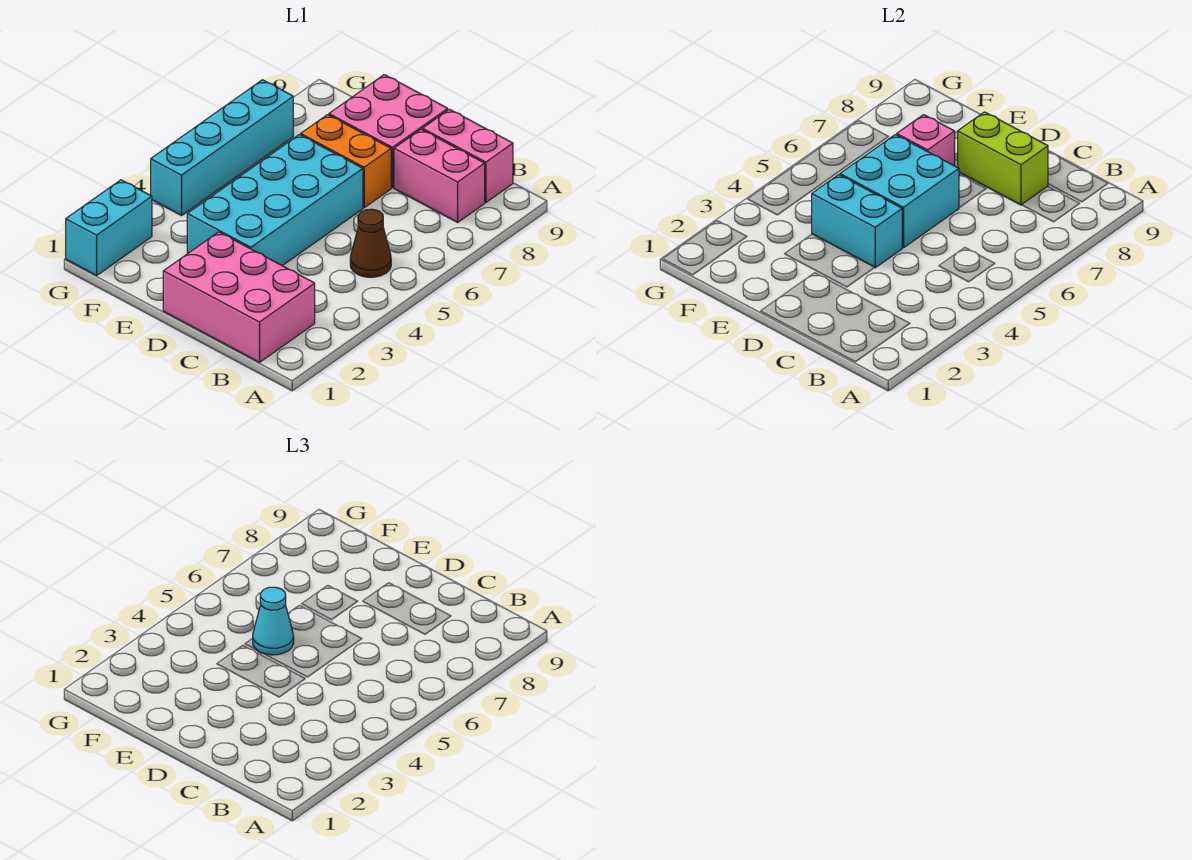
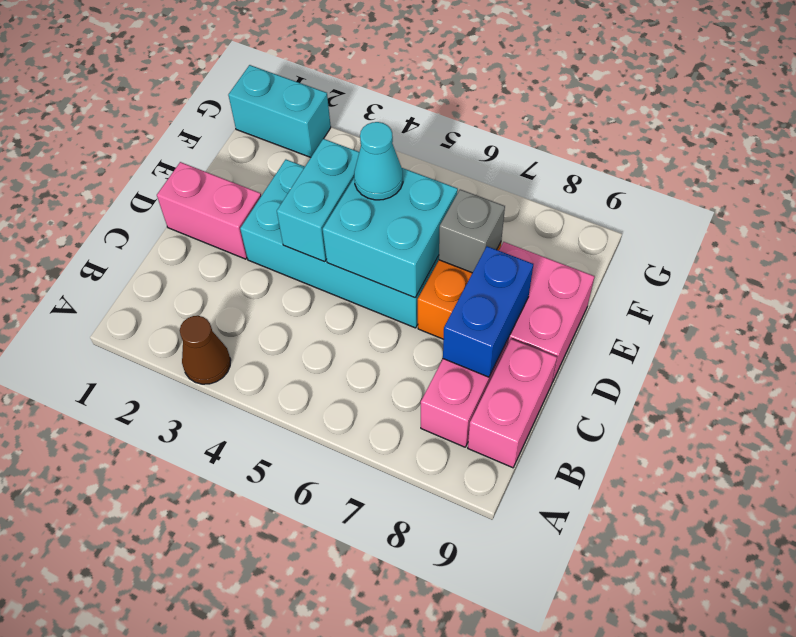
pink 2x3 brick [163,232,315,362] -> pink 1x2 brick [157,162,261,259]
brown 1x1 cone [350,209,391,277] -> brown 1x1 cone moved to [180,316,231,384]
lime 1x2 brick [958,112,1048,205] -> blue 1x2 brick [443,246,533,377]
pink 1x1 brick [897,115,955,166] -> grey 1x1 brick [439,189,505,273]
cyan 1x4 brick [151,80,293,216] -> none

